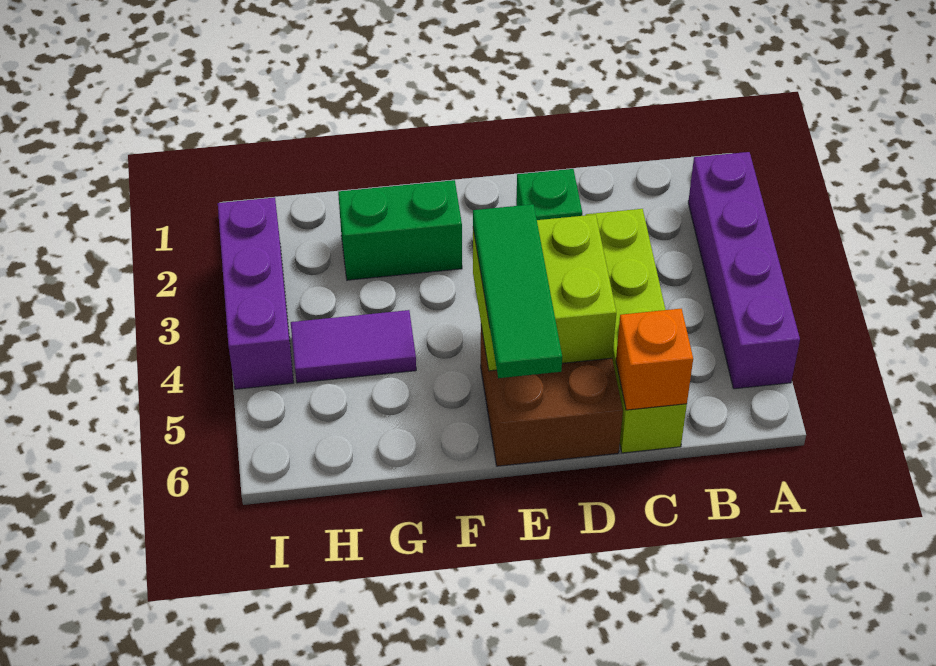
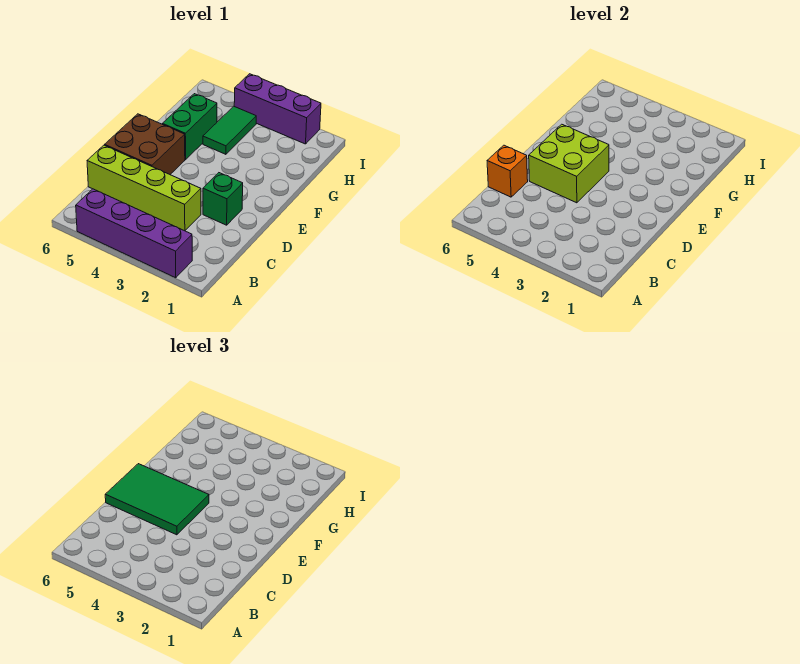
green 1x3 tile [473,204,562,378] -> green 2x3 tile [105,464,209,535]
green 1x2 brick [338,180,462,280] -> green 1x2 brick moved to [162,94,217,160]
purple 1x2 tile [291,310,416,383] -> green 1x2 tile [203,106,256,154]

